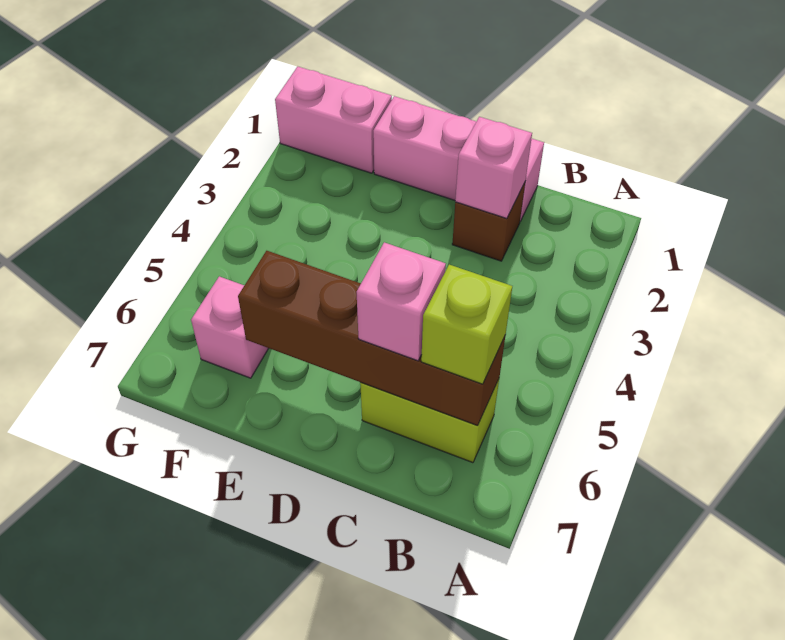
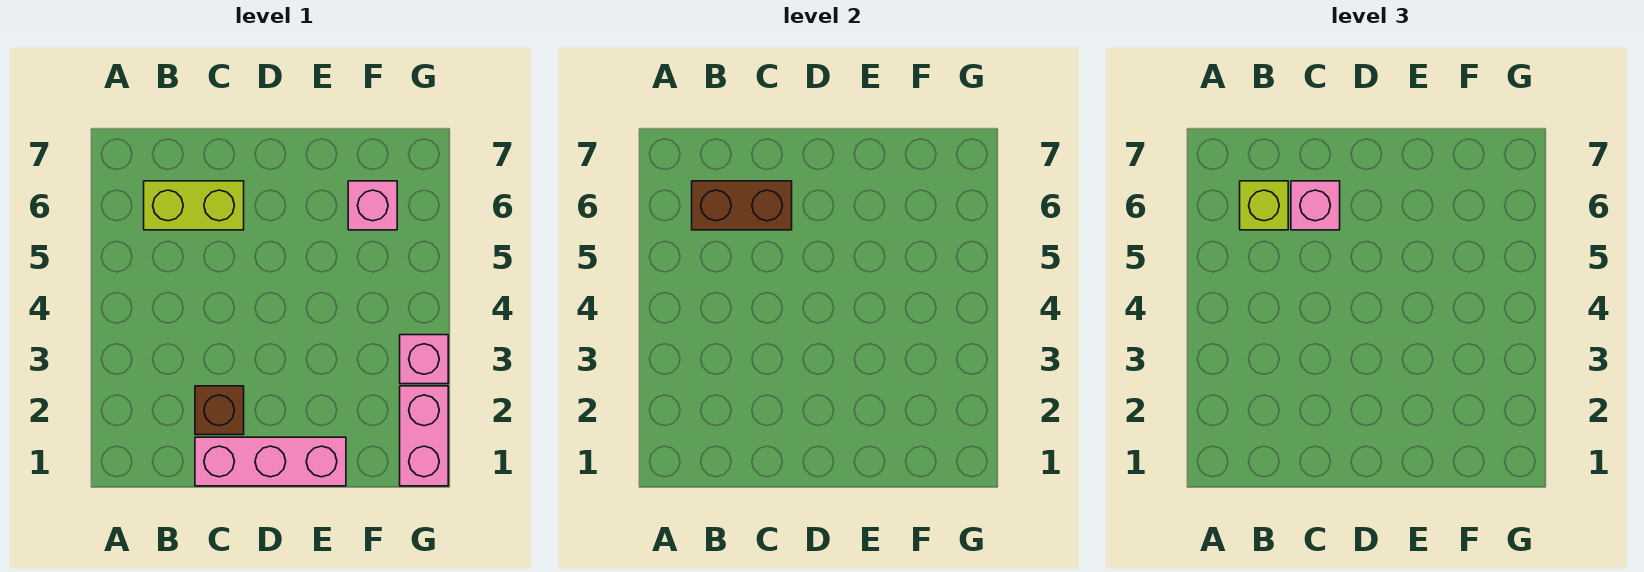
brown 1x4 brick [238,251,505,426] -> brown 1x2 brick [692,181,792,230]
pink 1x1 brick [455,117,532,219] -> pink 1x1 brick moved to [400,335,448,384]
pink 1x2 brick [275,67,392,173] -> pink 1x2 brick turned to [400,386,448,486]

